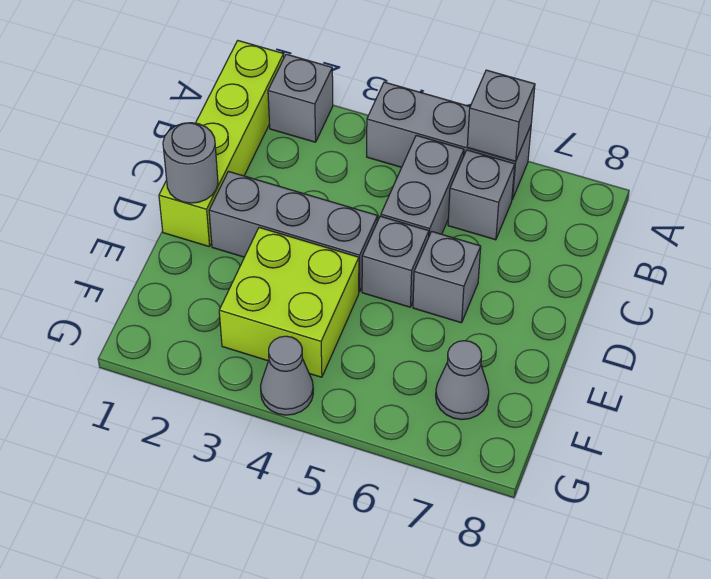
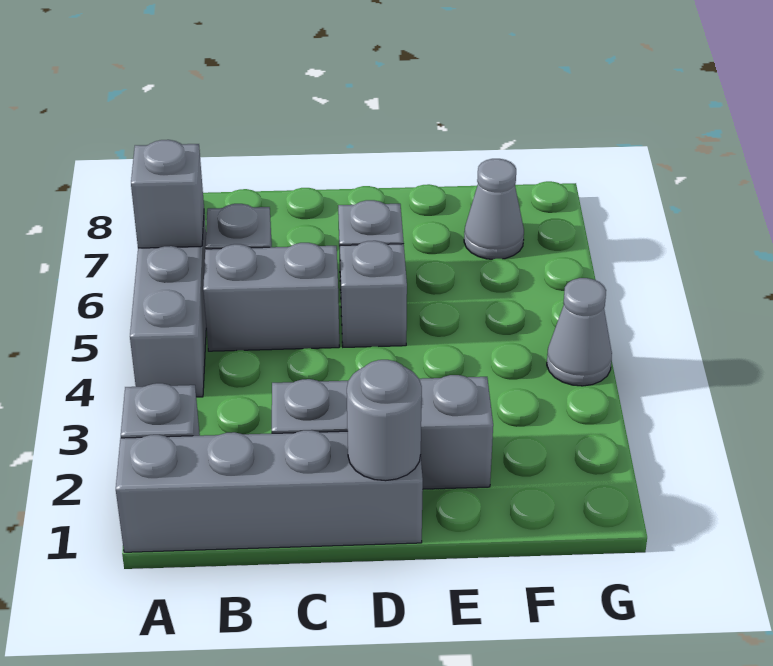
lime 1x4 brick [159,41,284,247] -> grey 1x4 brick [116,430,423,552]
grey 1x3 brick [209,171,378,292] -> grey 1x3 brick turned to [272,375,493,489]
lime 2x2 brick [219,227,359,377] -> none

